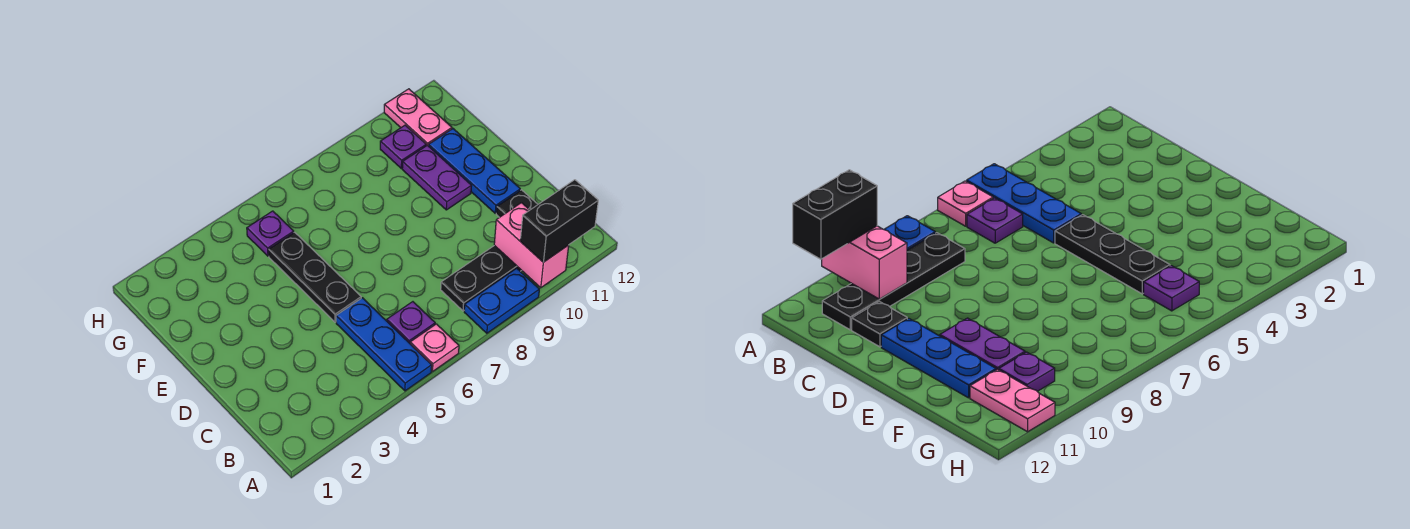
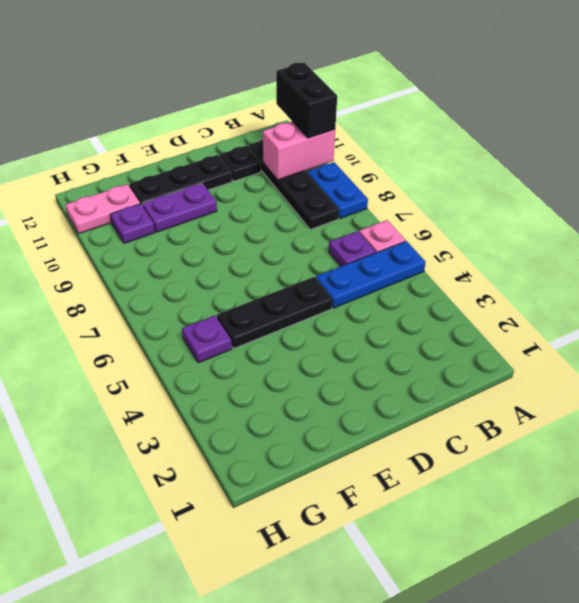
blue 1x3 plate [429,129,520,213] -> black 1x3 plate [129,155,232,205]

